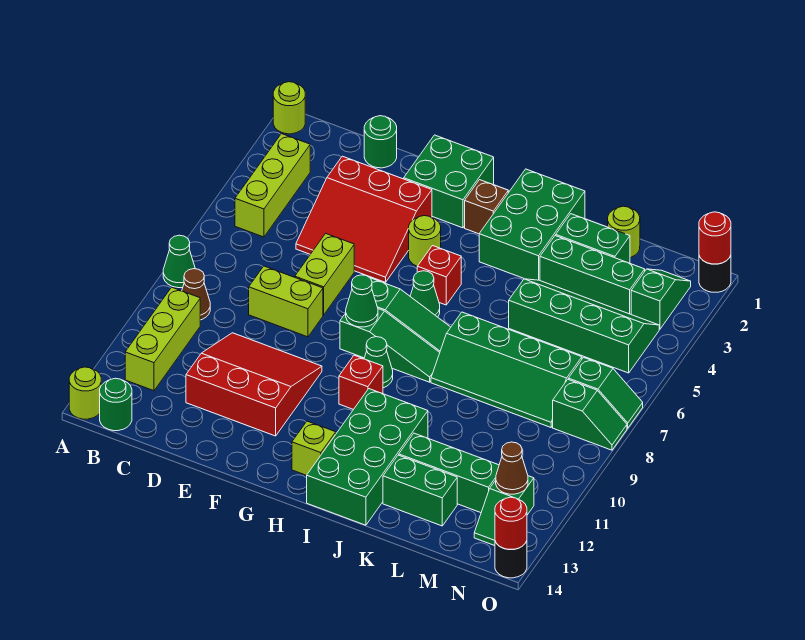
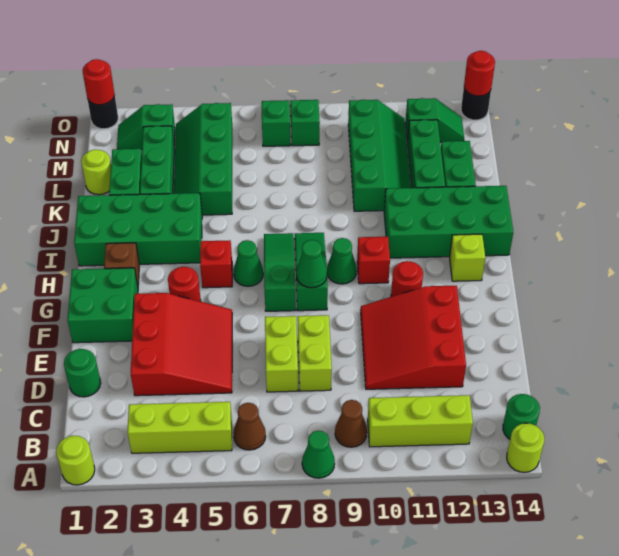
lime 1x2 brick [295,233,354,315] -> lime 1x2 brick turned to [265,316,298,392]
lime 1x1 round brick [409,216,441,266] -> red 1x1 round brick [168,267,201,301]
none -> red 1x1 round brick [391,261,423,297]
green 2x3 brick [479,169,585,280] -> green 2x4 brick [74,193,202,266]
green 2x4 slope [431,312,582,427] -> green 2x4 slope moved to [348,100,411,211]
brown 1x1 cone [496,442,528,494] -> brown 1x1 cone moved to [233,403,266,450]

